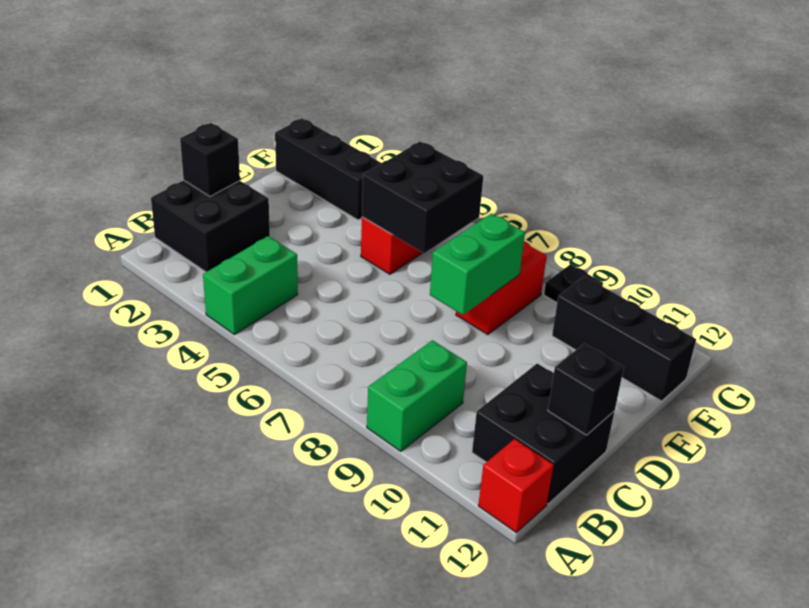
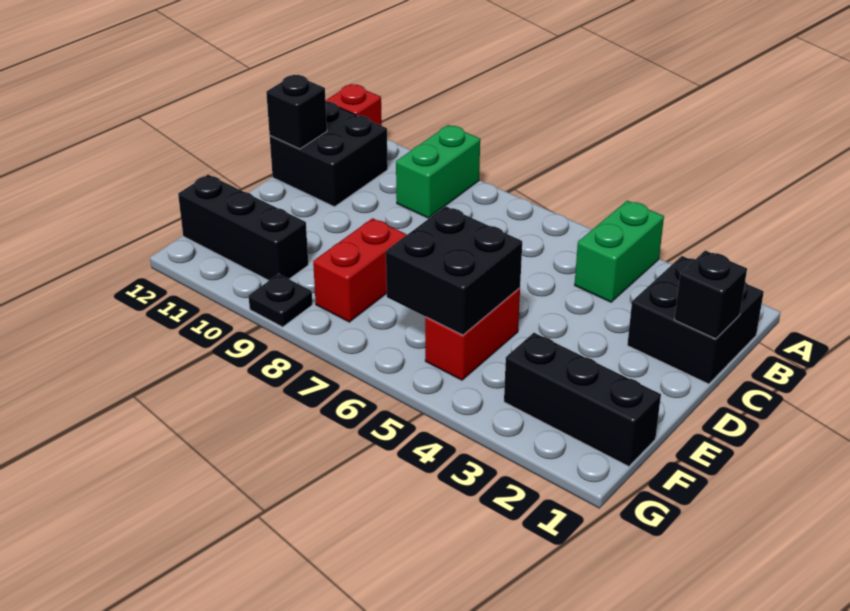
green 1x2 brick [430,214,525,315] -> none

